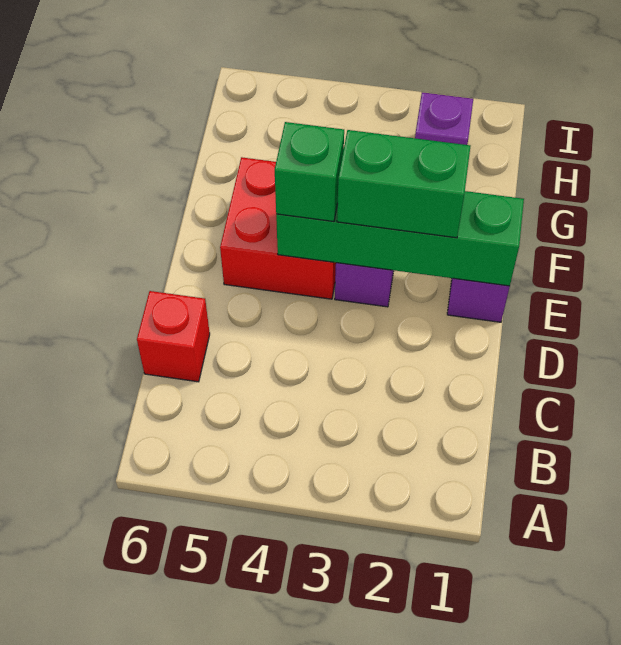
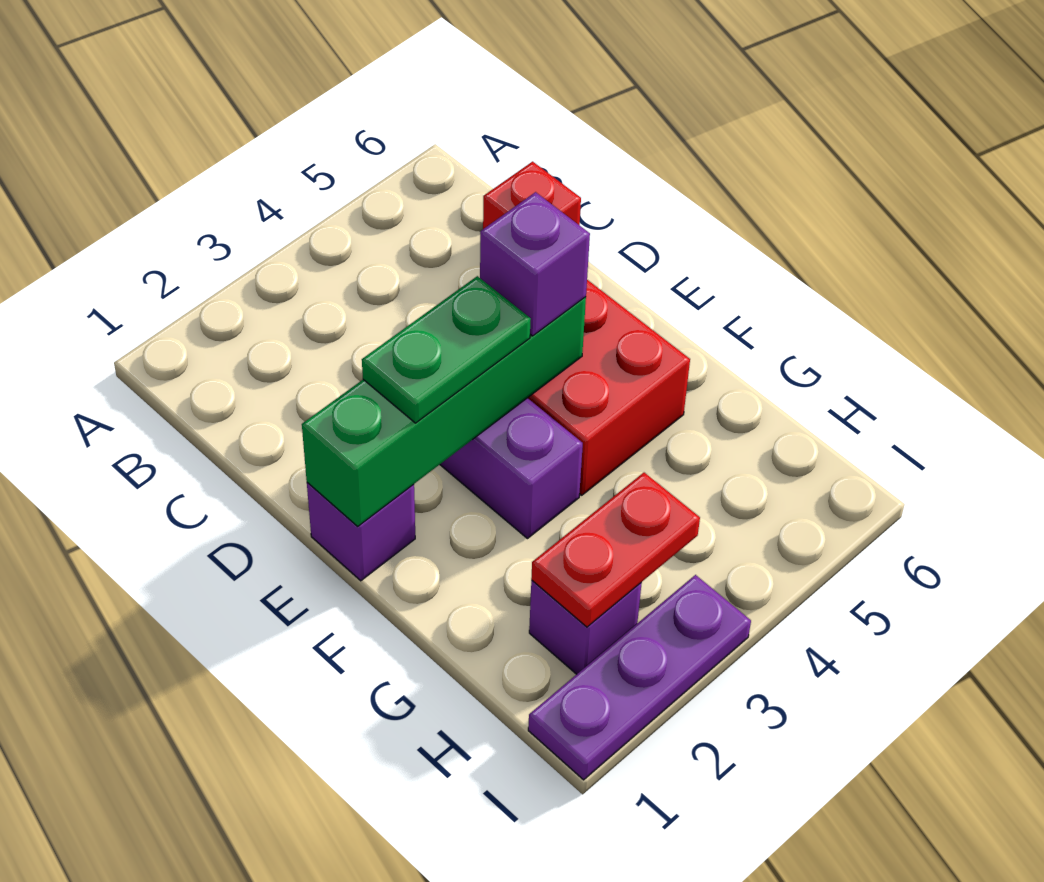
green 1x2 brick [337,130,470,238] -> green 1x2 plate [362,276,531,423]
green 1x1 brick [275,122,344,222] -> purple 1x1 brick [480,192,590,336]
none -> red 1x2 plate [531,473,700,627]
none -> purple 1x3 plate [528,575,751,780]

